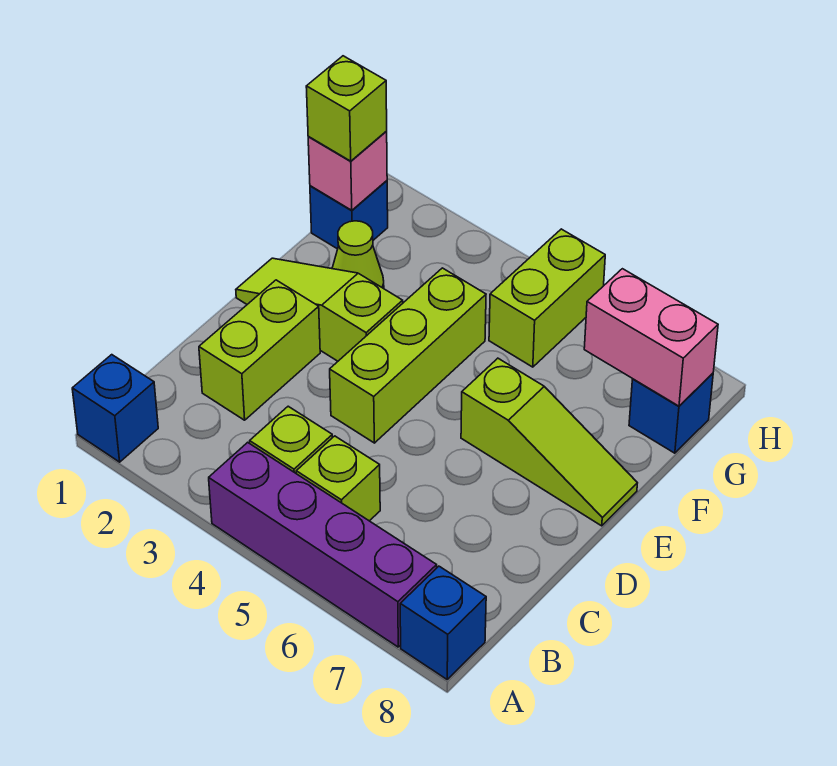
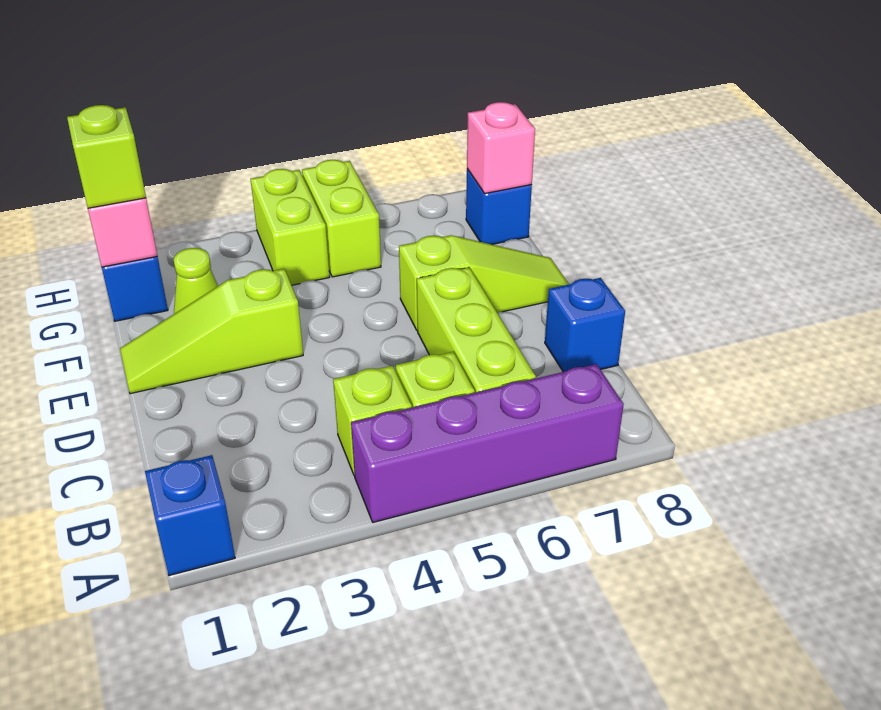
blue 1x1 brick [400,566,486,679] -> blue 1x1 brick moved to [545,278,625,372]
lime 1x2 brick [199,280,320,420] -> lime 1x2 brick moved to [251,169,330,285]
lime 1x3 brick [330,268,486,443] -> lime 1x3 brick moved to [417,268,536,393]
pink 1x2 brick [584,269,718,406] -> pink 1x1 brick [467,102,535,194]

